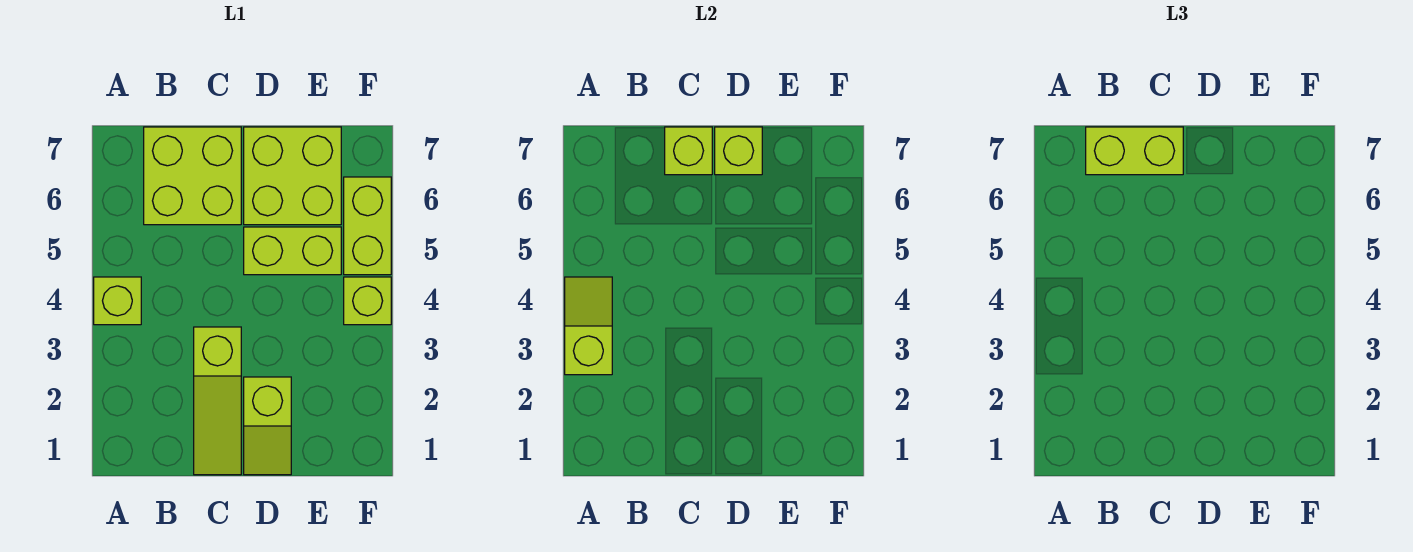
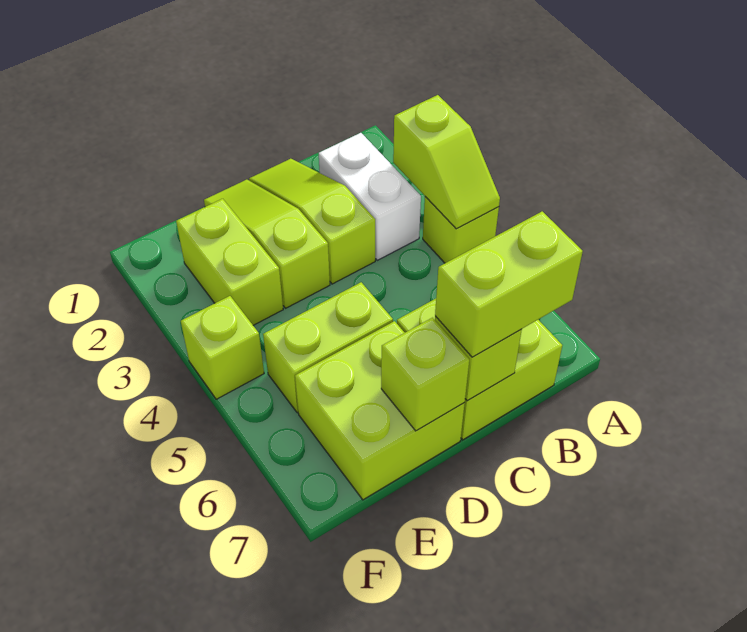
none -> white 1x2 brick [319,133,421,260]
lime 1x2 slope [244,377,291,475] -> lime 1x3 slope [204,180,330,308]
lime 1x2 brick [344,177,391,275] -> lime 1x2 brick moved to [176,199,283,325]

